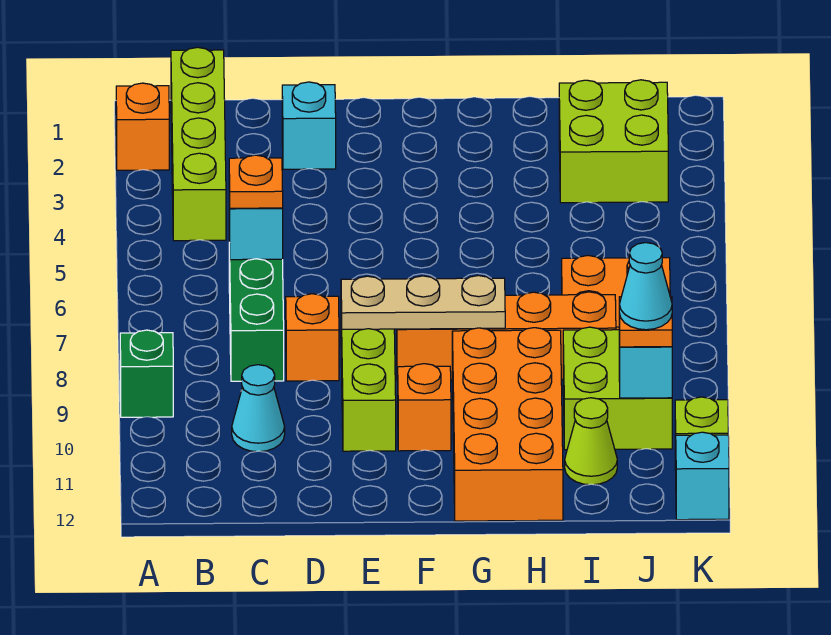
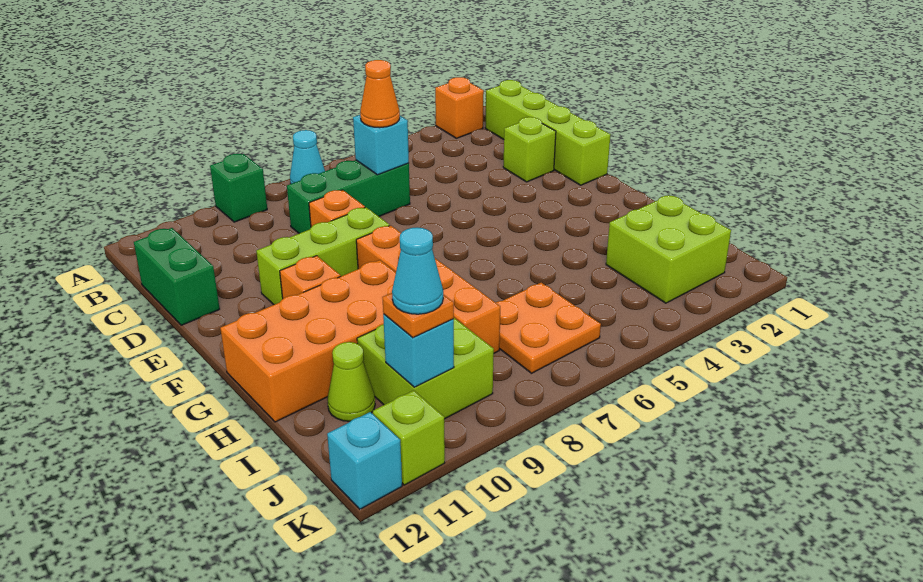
lime 1x4 brick [171,47,226,241] -> lime 1x4 brick turned to [485,80,610,185]
orange 1x1 plate [229,155,283,208] -> orange 1x1 cone [360,60,400,128]
cyan 1x1 cone [232,365,285,452] -> cyan 1x1 cone moved to [290,130,325,184]
none -> green 1x2 brick [134,228,220,325]
cyan 1x1 brick [282,82,336,169] -> lime 1x1 brick [503,117,556,182]
tan 1x3 plate [341,276,505,329] -> none

